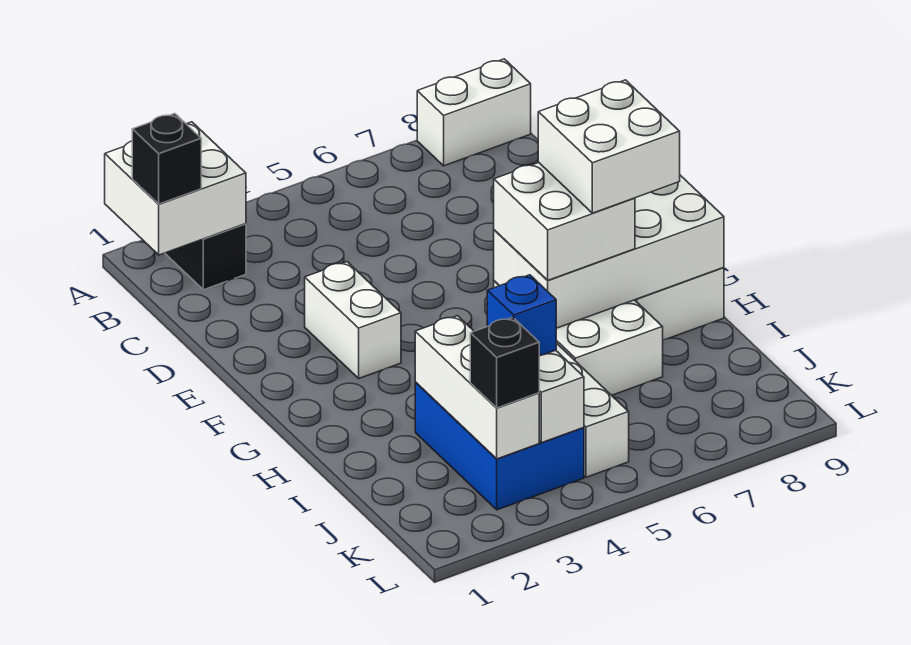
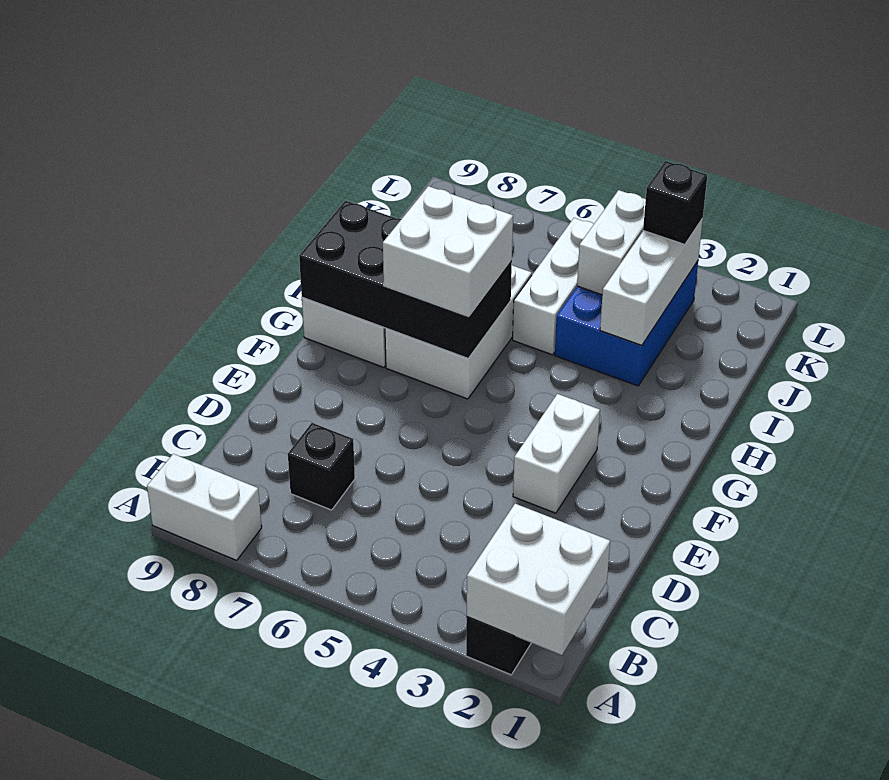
black 1x1 brick [132,114,201,204] -> black 1x1 brick moved to [288,423,355,510]
white 2x4 brick [494,175,724,328] -> black 2x4 brick [299,201,512,358]
white 2x2 brick [538,80,680,213] -> none
blue 1x1 brick [487,275,556,356] -> none

